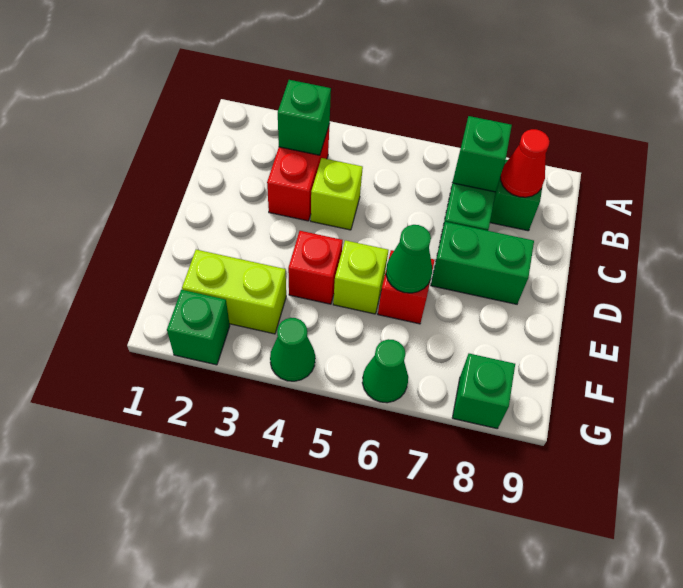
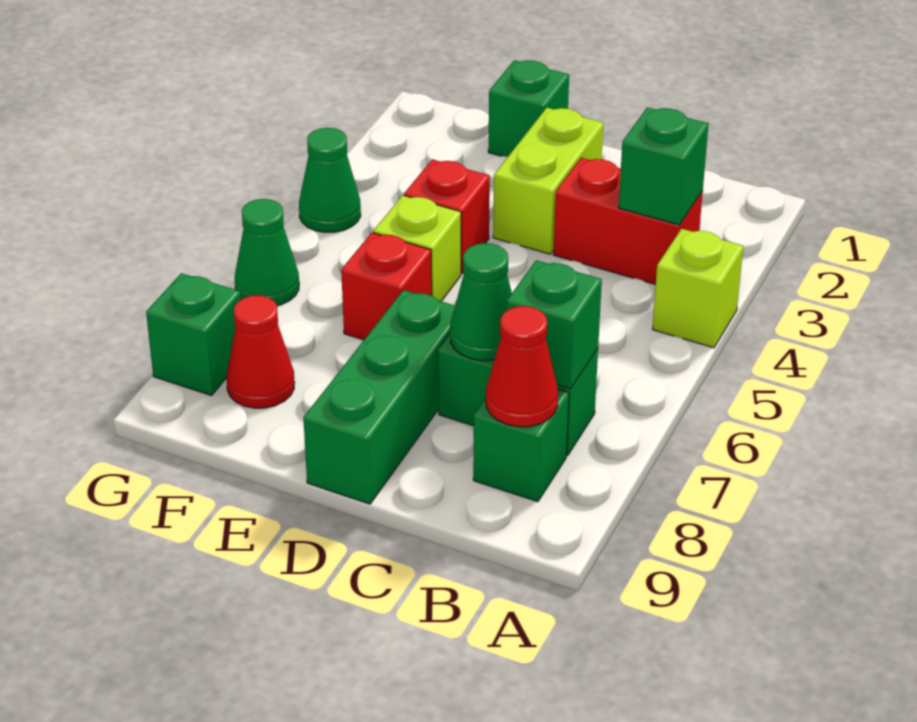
lime 1x1 brick [311,158,363,230] -> lime 1x1 brick moved to [652,229,743,348]
green 1x2 brick [431,222,534,304] -> green 1x3 brick [303,290,455,504]
green 1x1 cone [386,225,432,293] -> green 1x1 cone moved to [450,243,512,361]
lime 1x2 brick [182,250,286,334] -> lime 1x2 brick moved to [493,108,604,254]
none -> red 1x1 cone [226,295,295,408]
green 1x1 brick [167,290,230,365] -> green 1x1 brick moved to [488,60,569,157]

